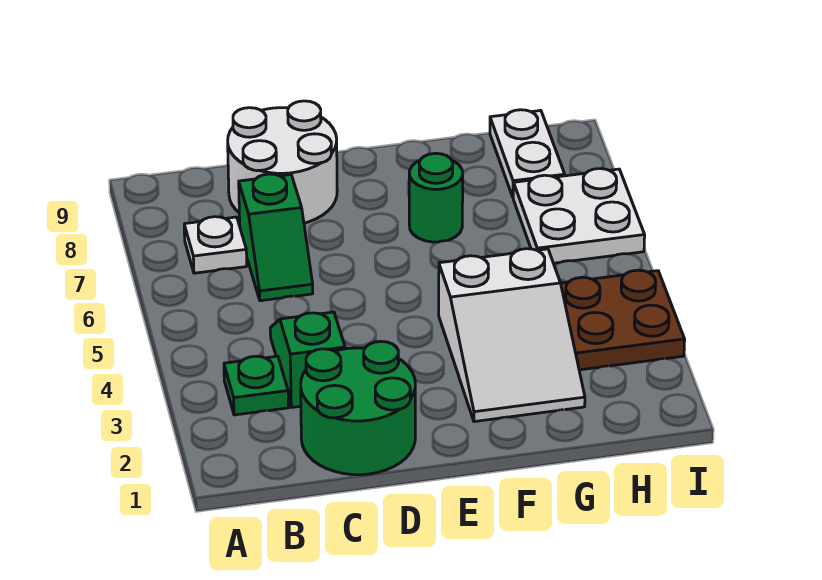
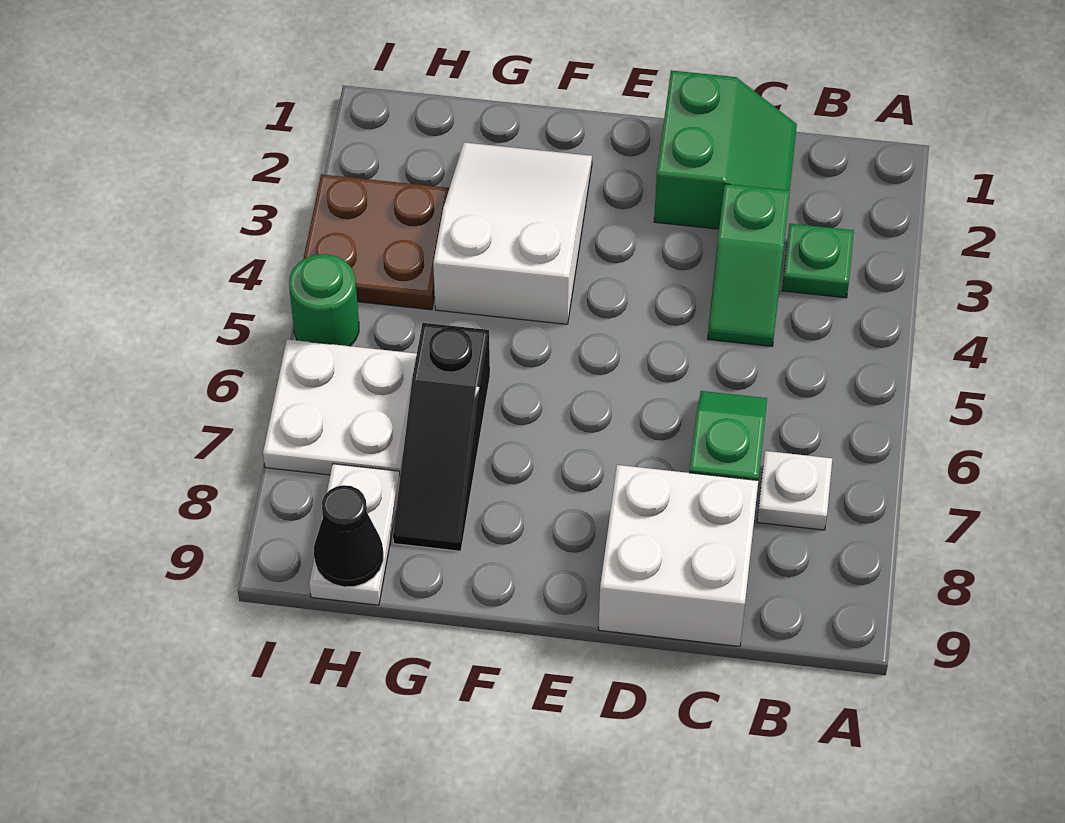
green 2x2 round brick [301,341,415,475] -> green 2x2 slope [654,70,797,229]
white 2x2 round brick [228,101,337,223] -> white 2x2 brick [599,465,758,646]
green 1x1 round brick [409,153,463,242] -> green 1x1 round brick moved to [289,254,359,346]
none -> black 1x3 slope [393,323,490,551]
none -> black 1x1 cone [314,485,383,587]

